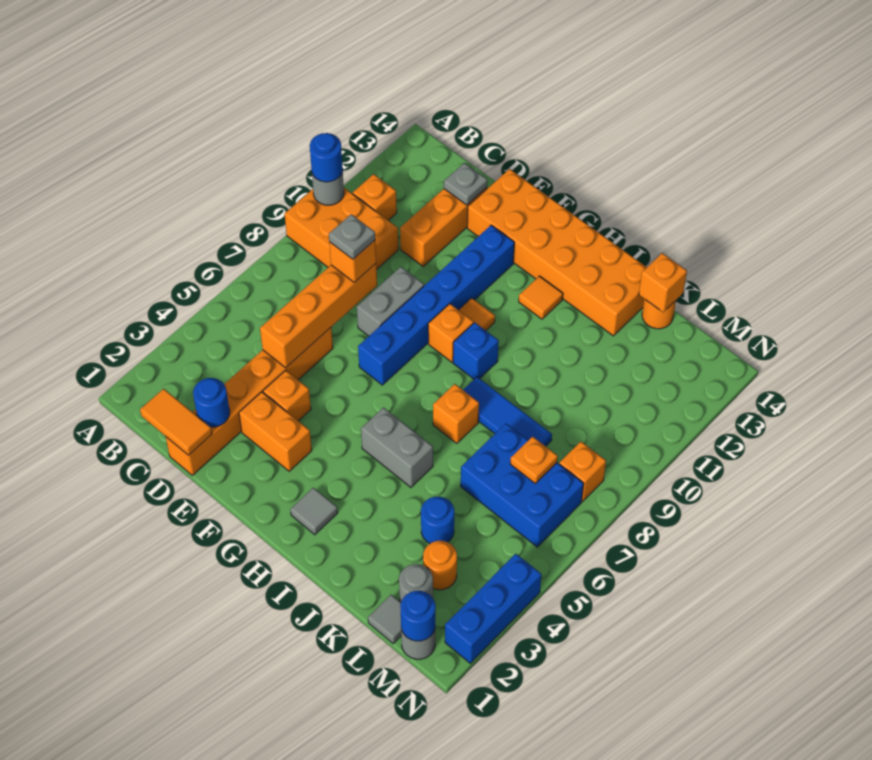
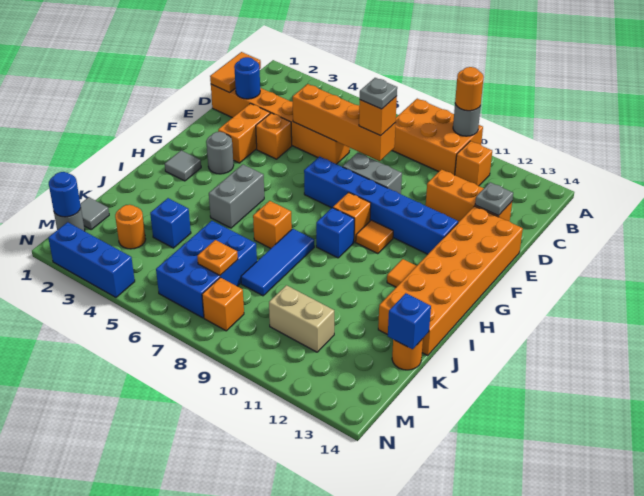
orange 2x3 brick [285,188,398,269] -> orange 2x3 brick turned to [392,99,483,175]
blue 1x1 round brick [310,133,343,182] -> orange 1x1 round brick [455,67,484,111]
blue 1x1 round brick [421,496,454,543] -> blue 1x1 brick [150,198,191,248]
orange 1x1 brick [639,253,687,312] -> blue 1x1 brick [388,293,431,349]
grey 1x1 round brick [399,564,433,602] -> grey 1x1 round brick moved to [206,132,234,174]
none -> tan 1x2 brick [269,285,334,352]

